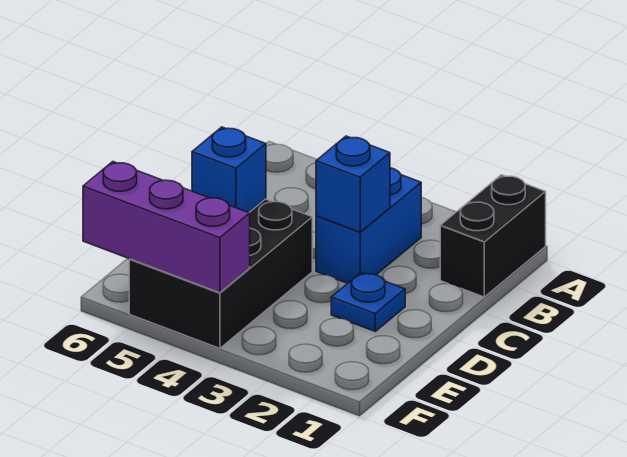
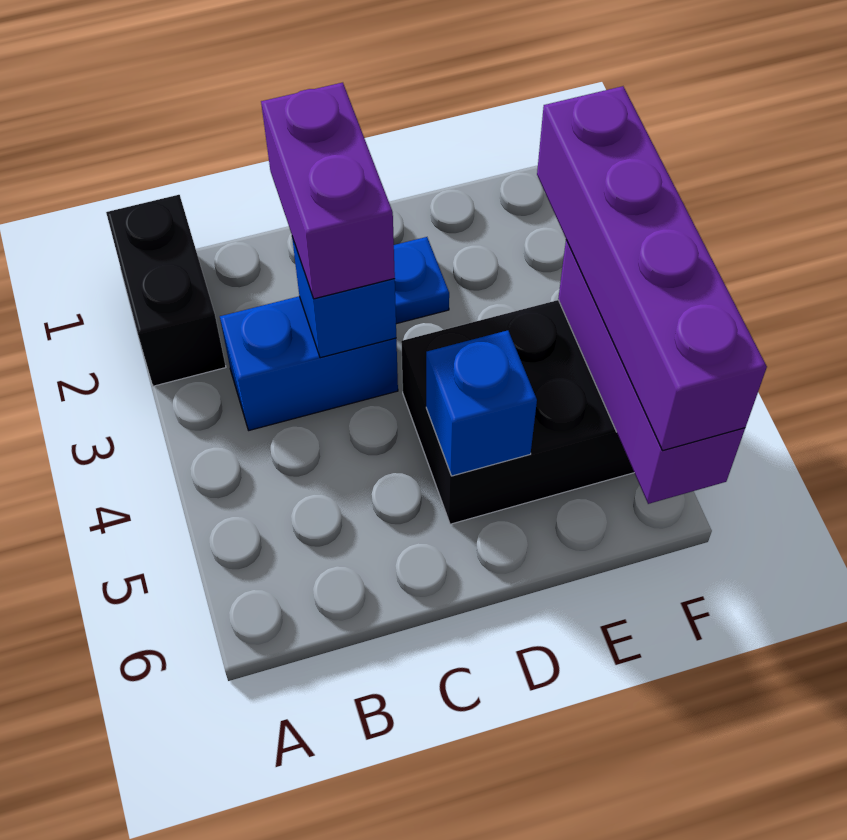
black 1x2 brick [440,175,546,297] -> black 1x2 brick turned to [106,195,226,386]
none -> purple 1x2 brick [261,83,395,299]
none -> purple 1x4 brick [537,86,767,450]

